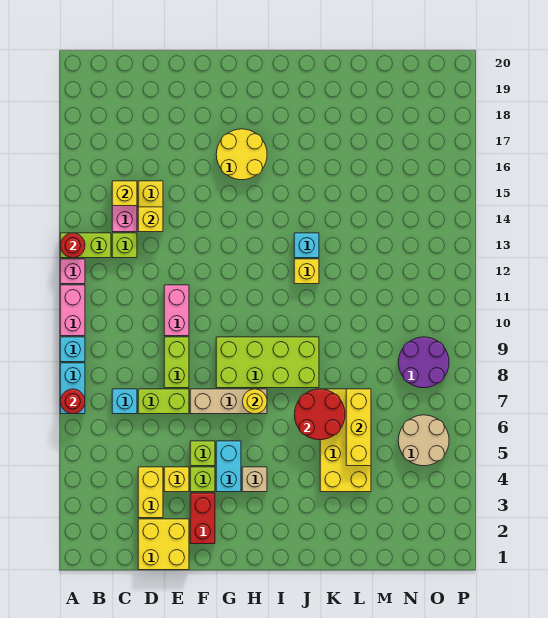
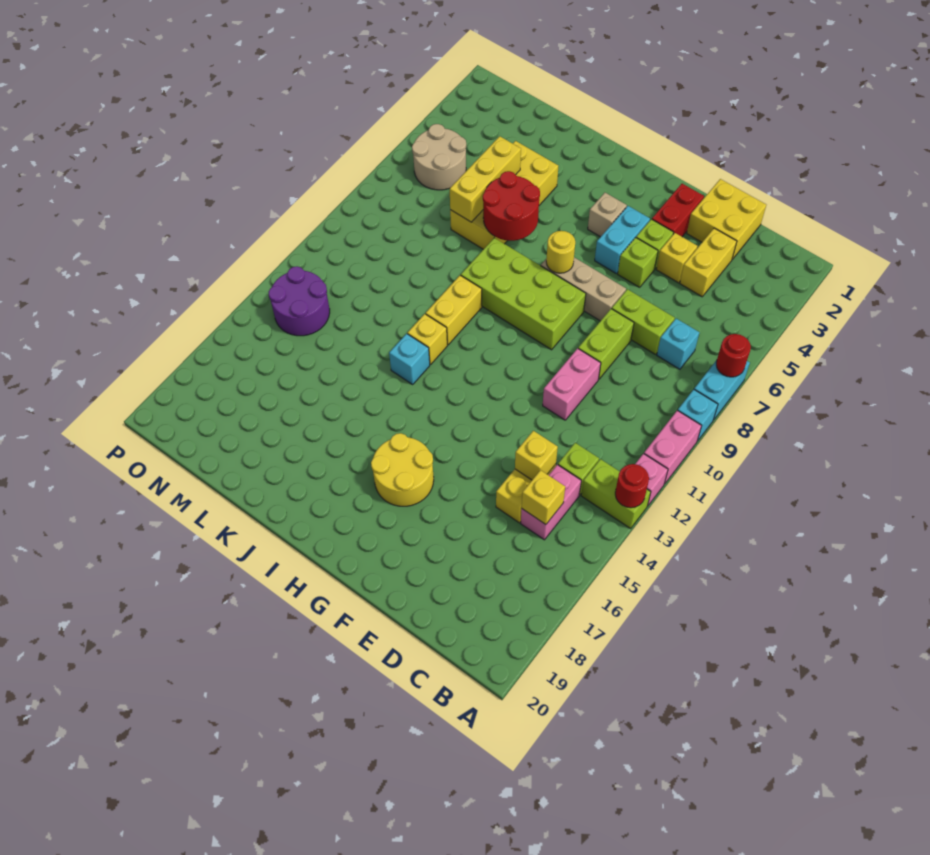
none -> yellow 1x2 brick [426,275,482,345]
purple 2x2 round brick [398,337,449,388] -> purple 2x2 round brick moved to [269,266,330,336]

